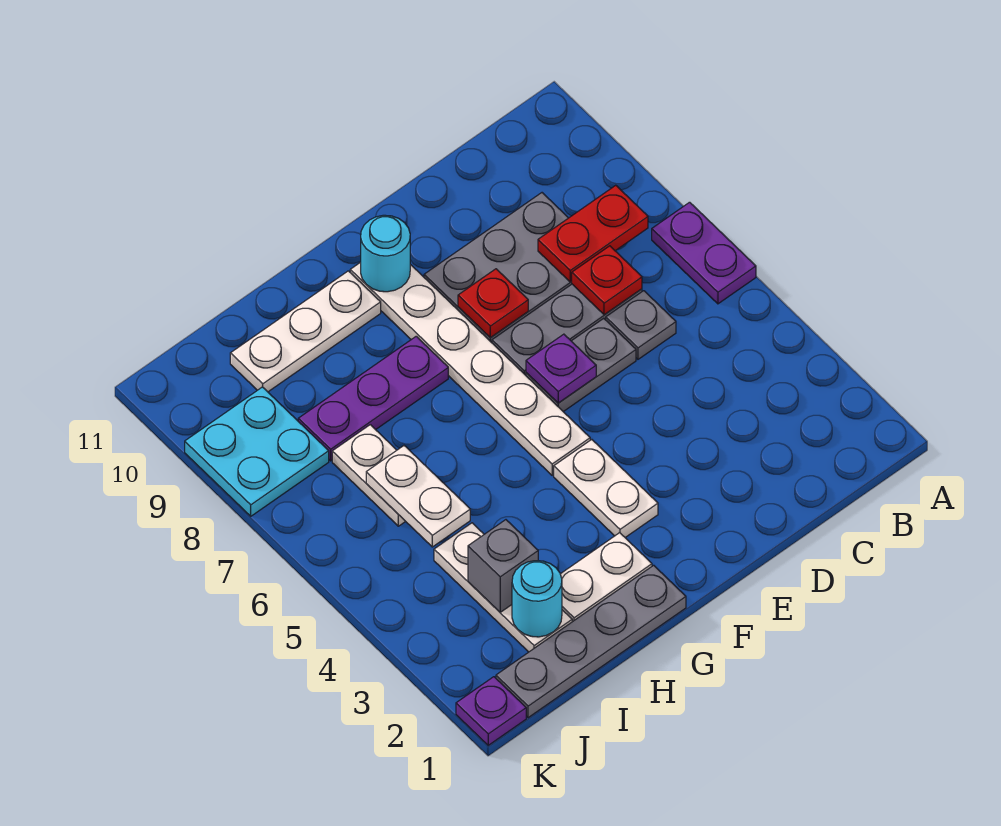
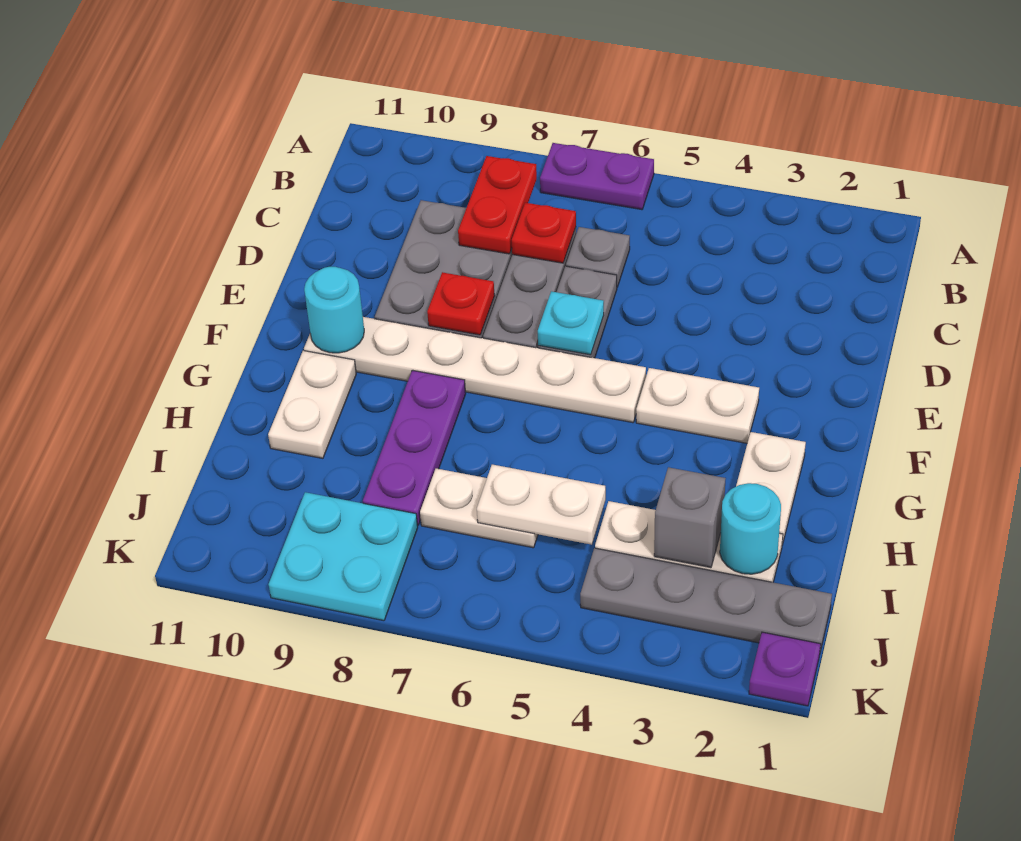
purple 1x1 plate [526,334,596,403] -> cyan 1x1 plate [538,291,604,355]
grey 1x4 plate [496,565,686,718] -> grey 1x4 plate turned to [580,548,832,652]
white 1x3 plate [230,271,381,392] -> white 1x2 plate [268,351,356,458]

